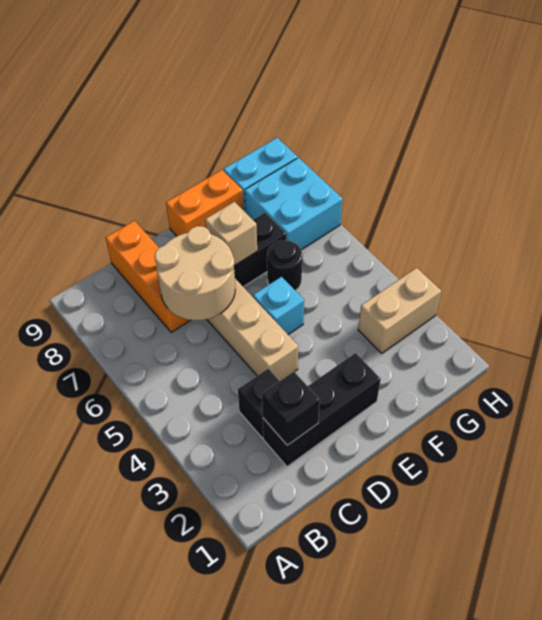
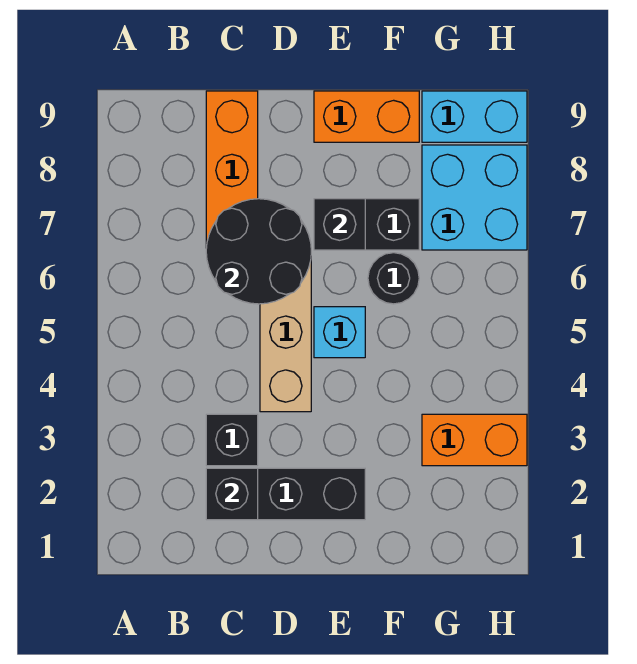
tan 2x2 round brick [155,226,235,320] -> black 2x2 round brick [206,199,311,304]
tan 1x1 brick [205,202,257,266] -> black 1x1 brick [314,199,365,250]
tan 1x2 brick [358,268,441,353] -> orange 1x2 brick [422,414,527,466]

